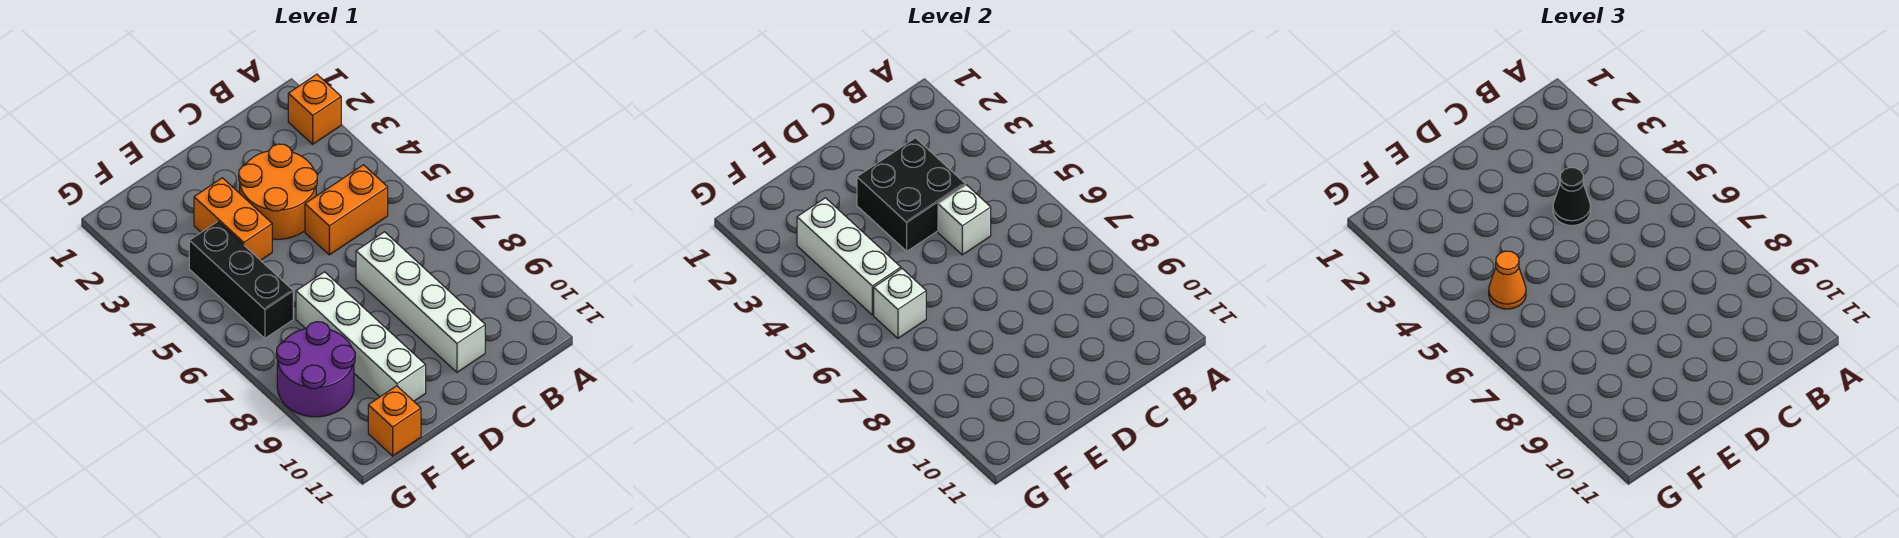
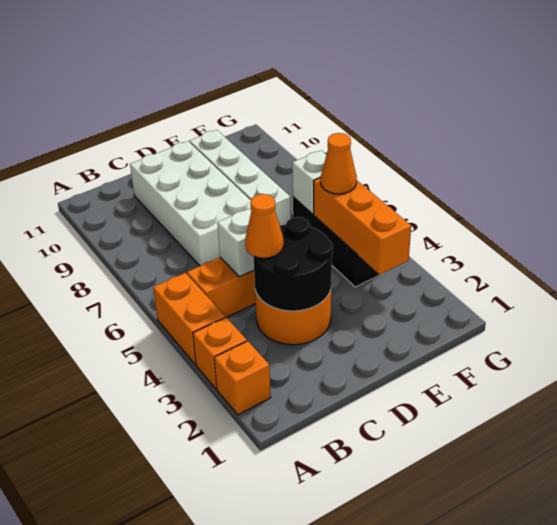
black 2x2 brick [857,138,965,251] -> black 2x2 round brick [253,217,333,311]
black 1x1 cone [1553,168,1591,226] -> orange 1x1 cone [245,194,284,258]
white 1x4 brick [356,232,485,372] -> white 2x4 brick [130,141,251,266]
orange 1x2 brick [194,178,272,260] -> orange 1x2 brick moved to [153,273,225,365]
white 1x3 brick [797,198,901,315] -> orange 1x3 brick [314,178,411,274]
purple 2x2 round brick [276,322,355,417] -> none
orange 1x1 brick [368,386,421,456] -> orange 1x1 brick moved to [193,317,247,389]

